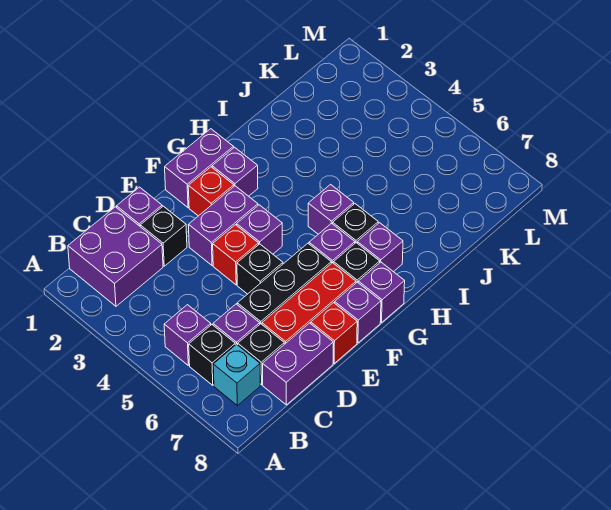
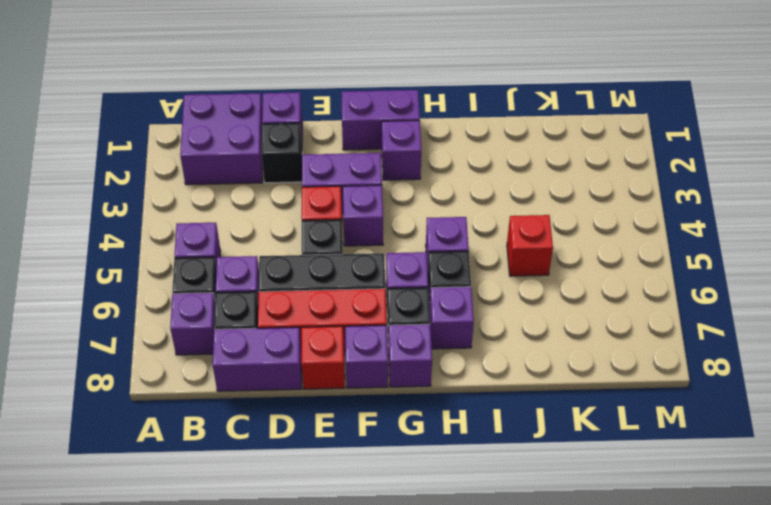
cyan 1x1 brick [213,344,260,406] -> purple 1x1 brick [170,293,215,355]
red 1x1 brick [188,167,234,216] -> red 1x1 brick moved to [507,215,553,276]

